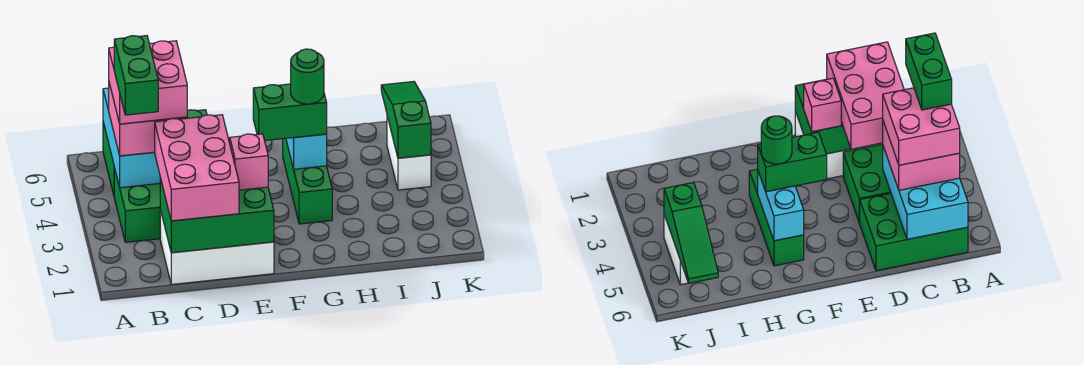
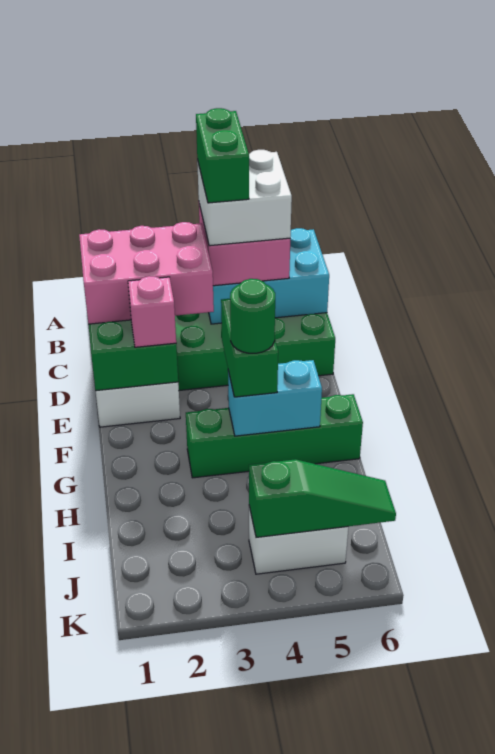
green 1x2 brick [114,36,158,115] -> green 1x2 brick turned to [196,108,249,203]
pink 2x2 brick [109,41,187,124] -> white 2x2 brick [197,150,292,246]
green 1x3 brick [283,138,332,224] -> green 1x4 brick [186,394,363,478]

